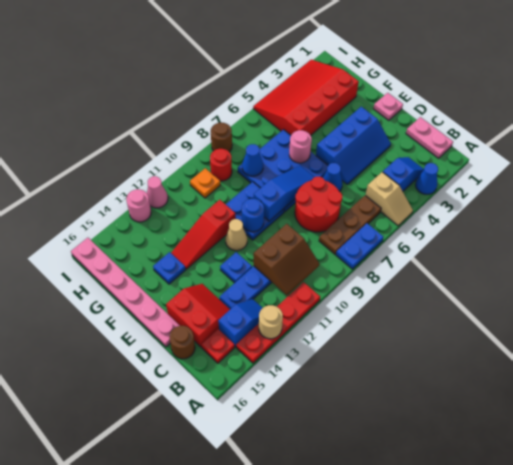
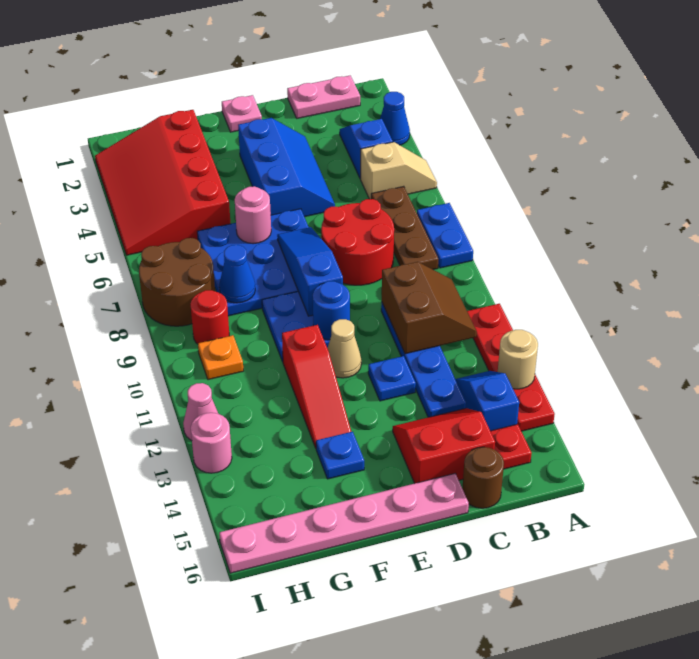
blue 1x1 cone [323,163,342,192] -> none
brown 1x1 round brick [211,123,232,152] -> brown 2x2 round brick [139,238,215,326]

